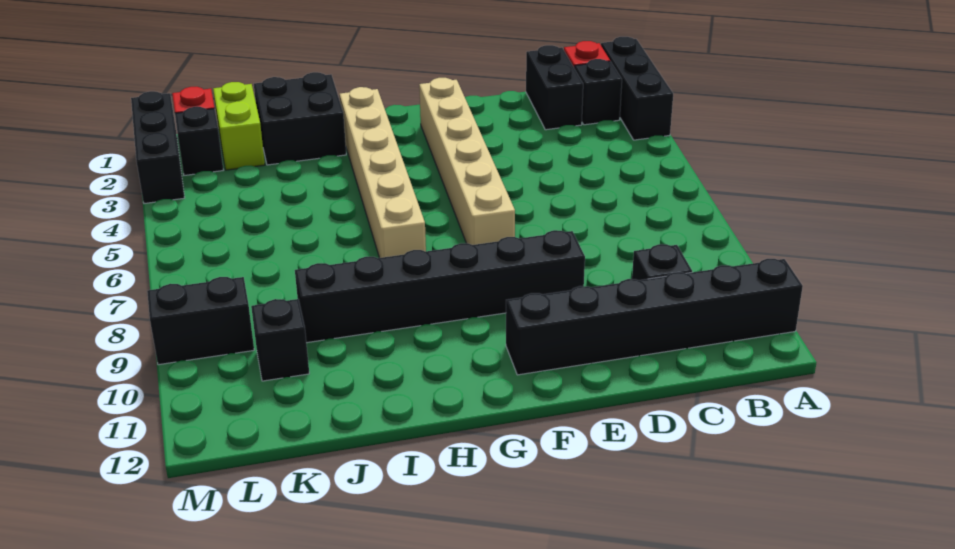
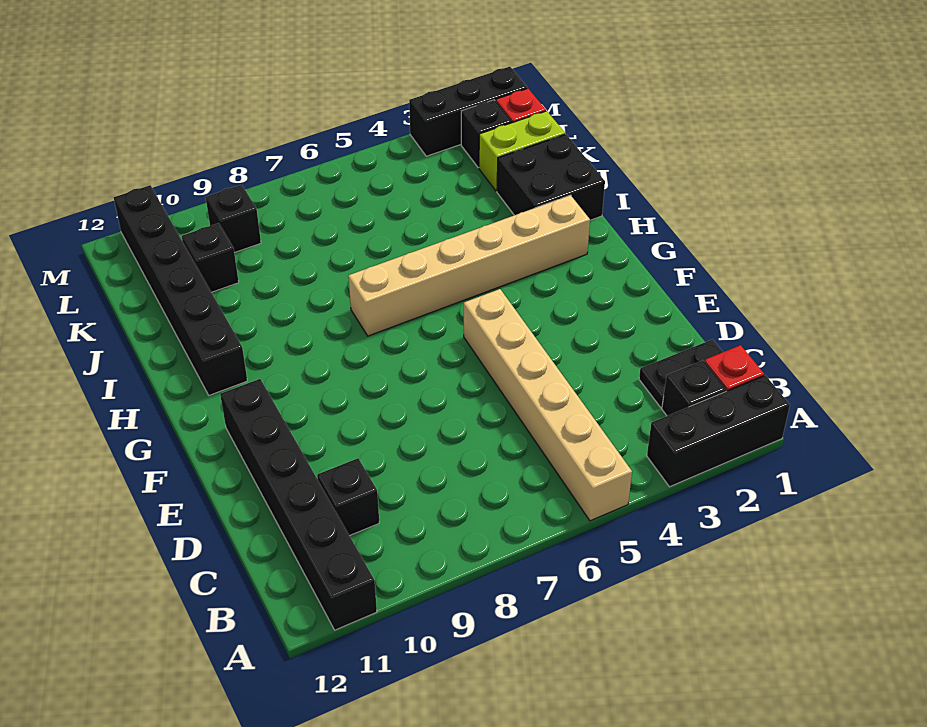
black 1x2 brick [526,45,583,130] -> black 1x2 plate [639,339,723,407]
black 1x6 brick [295,230,585,343] -> black 1x6 brick moved to [114,185,247,395]
tan 1x6 brick [419,78,515,245] -> tan 1x6 brick turned to [464,289,632,521]
black 1x2 brick [147,277,254,365] -> black 1x1 brick [206,185,261,253]

